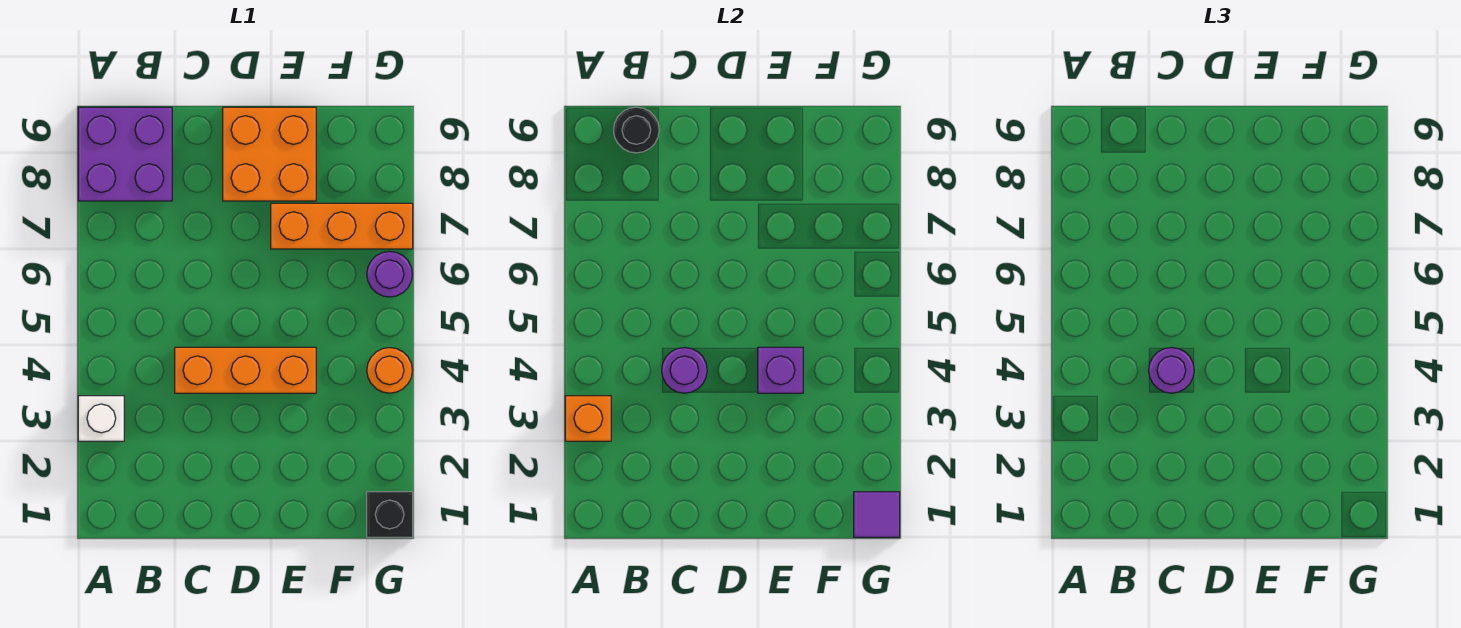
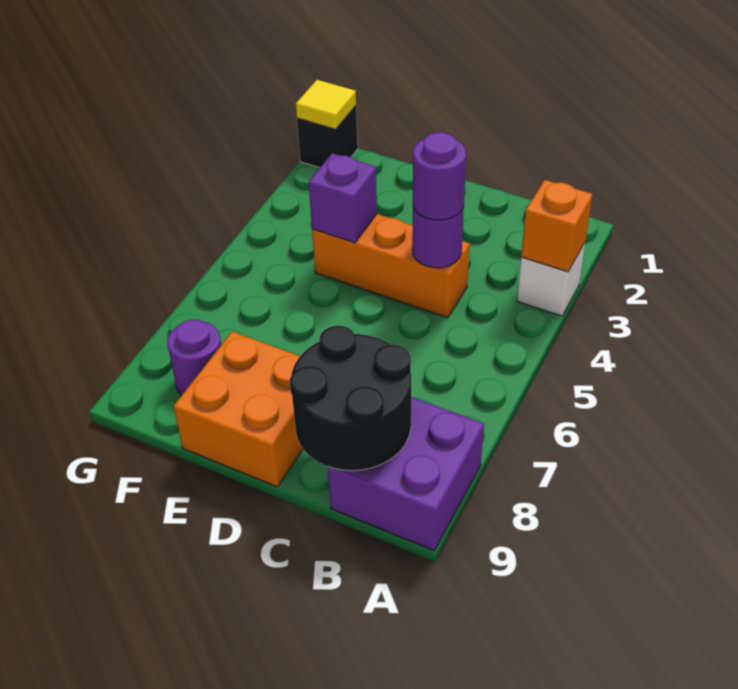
black 1x1 round brick [614,107,659,153] -> black 2x2 round brick [290,326,411,471]
orange 1x3 brick [271,203,413,249] -> none
purple 1x1 tile [854,492,900,537] -> yellow 1x1 tile [296,80,356,129]
orange 1x1 round brick [367,348,413,393] -> none
purple 1x1 round brick [367,251,412,297] -> purple 1x1 round brick moved to [167,320,221,396]

